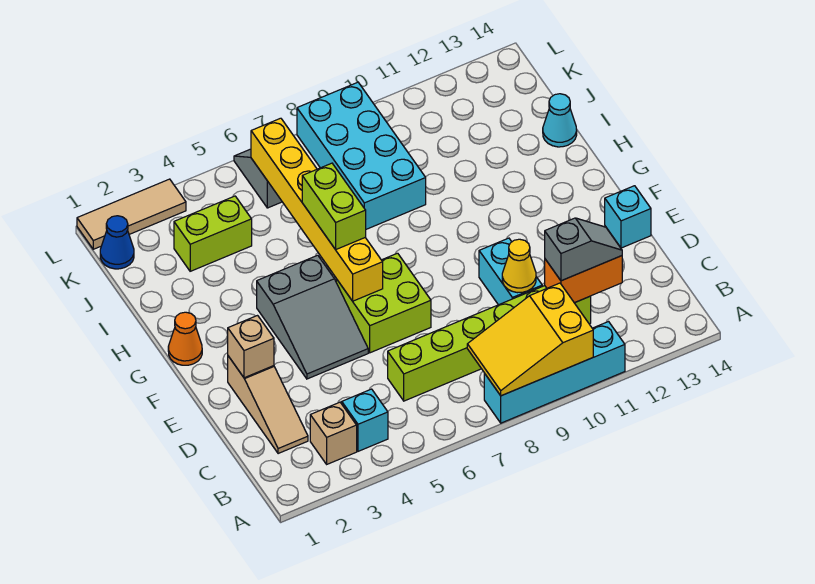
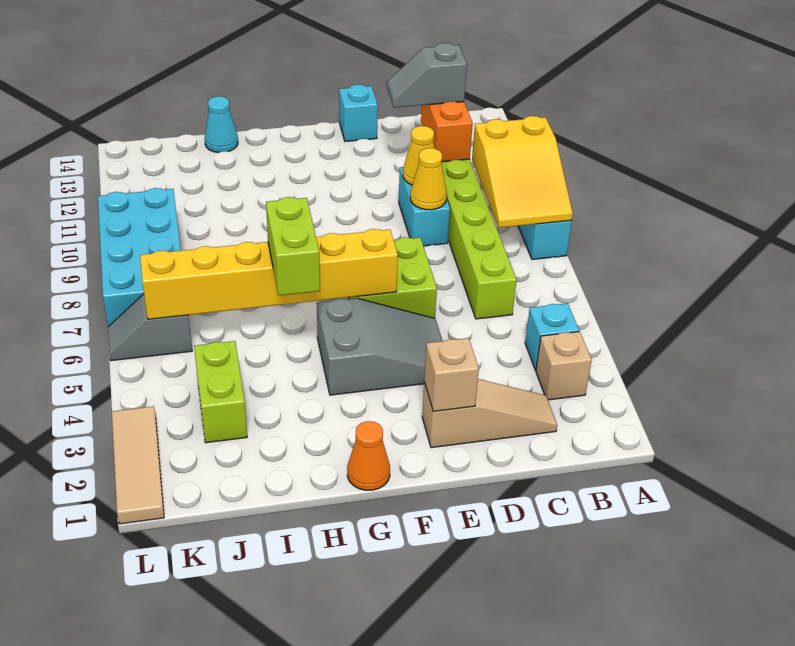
grey 1x2 slope [545,218,622,281] -> grey 1x2 slope turned to [387,43,467,108]
none -> yellow 1x1 cone [410,148,447,210]
cyan 1x2 brick [479,238,542,305] -> cyan 1x2 brick turned to [399,167,450,246]
lime 1x2 brick [302,163,366,250] -> lime 1x2 brick turned to [266,197,320,296]
cyan 2x4 brick [297,82,426,229] -> cyan 2x4 brick turned to [98,188,181,327]
blue 1x1 cone [100,216,134,269] -> none

